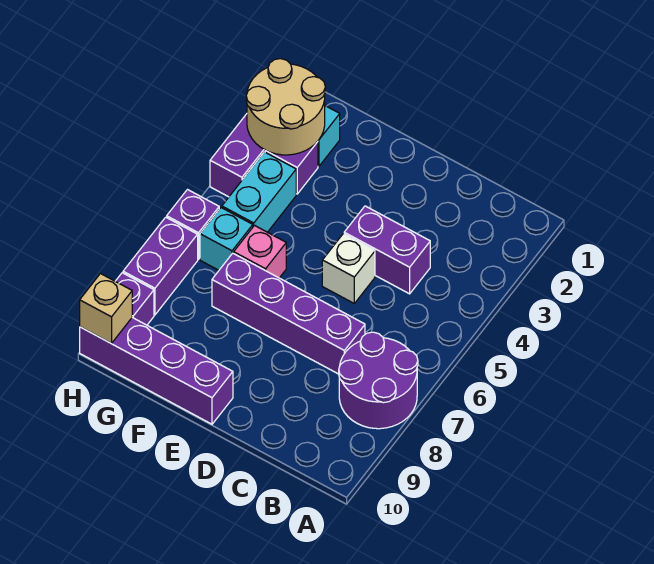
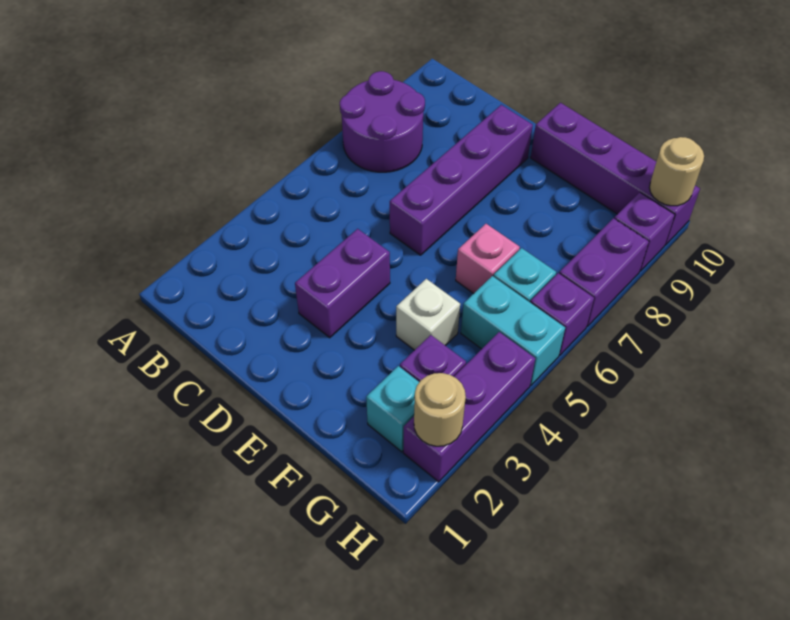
purple 1x2 brick [344,206,430,294] -> purple 1x2 brick turned to [295,229,390,338]
purple 1x4 brick [212,253,365,374] -> purple 1x4 brick turned to [390,105,533,255]
white 1x1 brick [322,234,375,303] -> white 1x1 brick moved to [396,279,460,350]
tan 2x2 round brick [246,59,325,155] -> tan 1x1 round brick [414,373,466,446]
cyan 1x2 brick [222,152,296,232] -> cyan 1x2 brick turned to [461,276,565,385]
tan 1x1 brick [80,274,132,344] -> tan 1x1 round brick [649,137,704,206]

